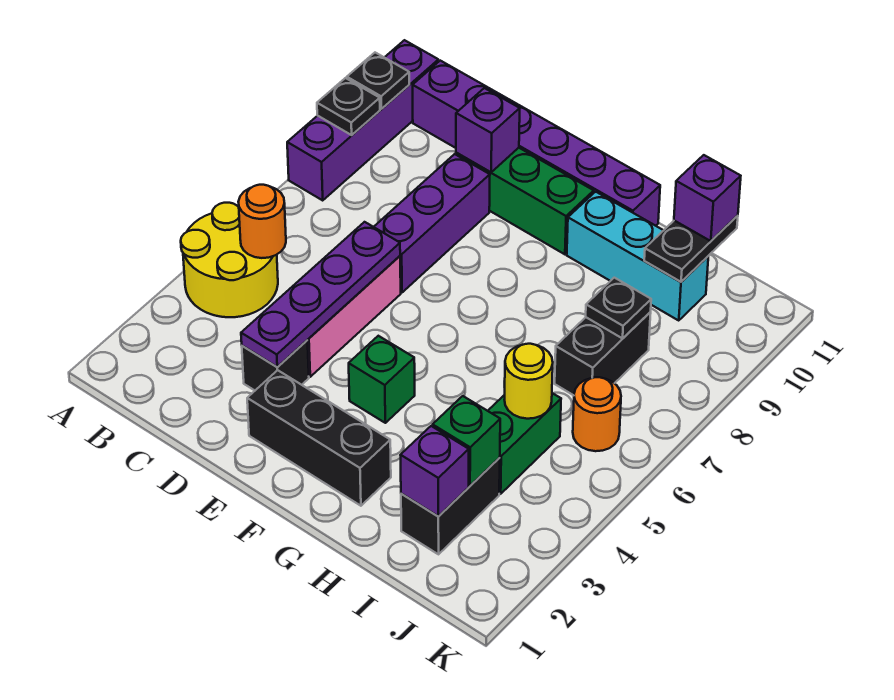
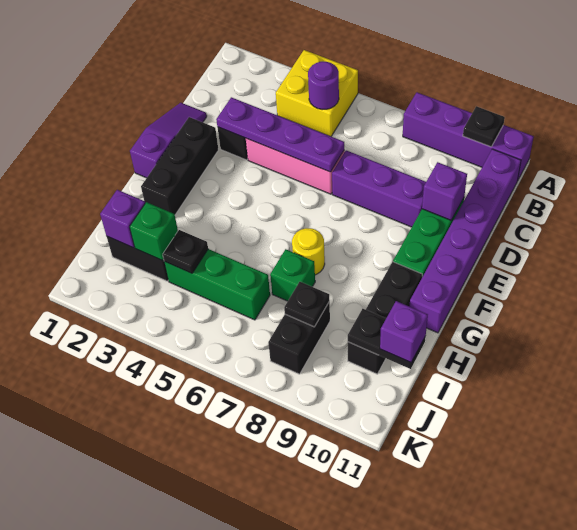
yellow 2x2 round brick [181,203,278,317] -> yellow 2x2 brick [276,50,358,136]
black 1x1 plate [317,78,380,135] -> black 1x1 plate moved to [163,230,208,273]
orange 1x1 round brick [238,185,286,258] -> purple 1x1 round brick [308,62,339,110]
none -> purple 1x3 slope [130,103,207,178]
green 1x1 brick [349,336,415,423] -> green 1x1 brick moved to [270,249,315,301]
cyan 1x3 brick [567,192,708,321] -> black 1x3 brick [348,262,422,374]
green 1x2 brick [488,393,561,494] -> green 1x3 brick [164,249,270,320]
yellow 1x1 round brick [504,344,553,419] -> yellow 1x1 round brick moved to [292,228,325,275]
black 1x2 brick [555,312,651,395] -> black 1x2 brick turned to [268,301,330,374]
orange 1x1 round brick [573,377,621,451] -> none

